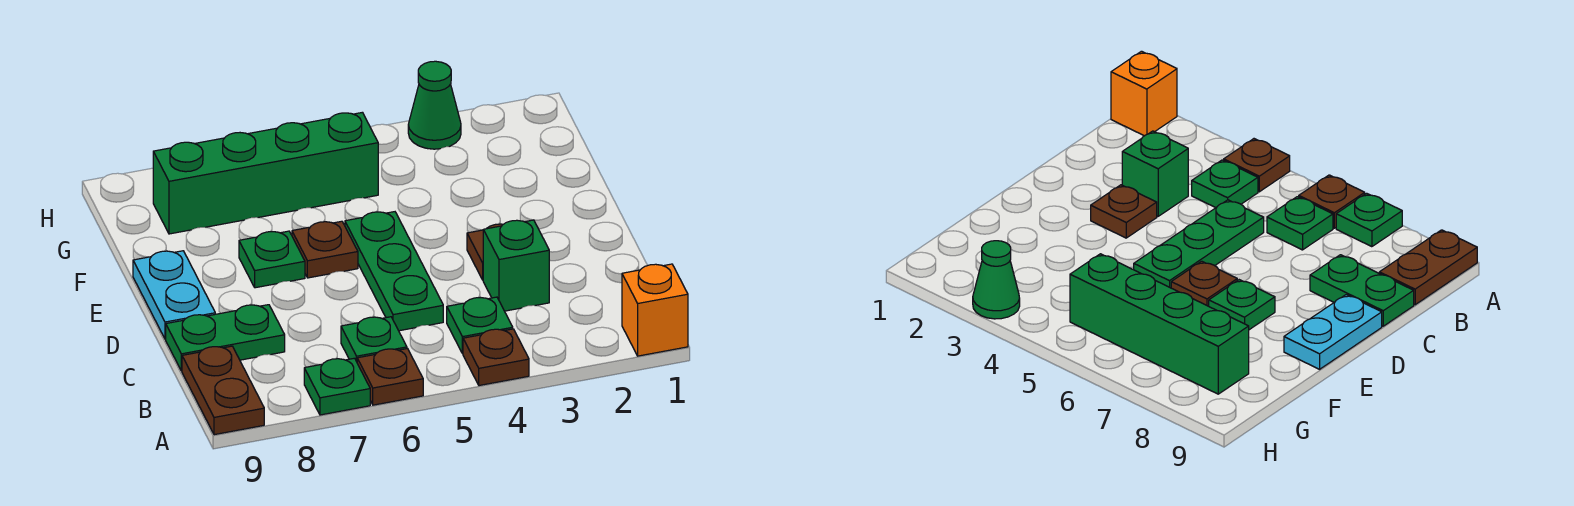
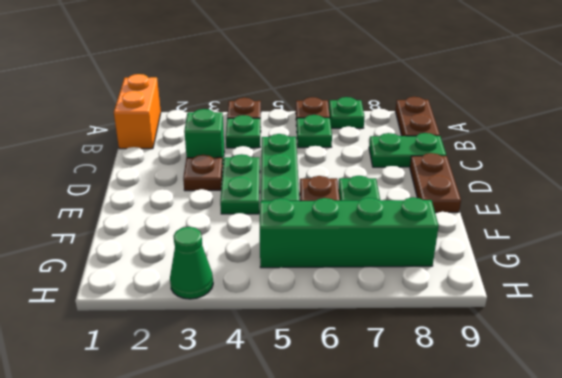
orange 1x1 brick [622,264,688,356] -> orange 1x2 brick [114,74,161,149]
none -> green 1x2 plate [220,154,260,214]
cyan 1x2 plate [133,251,215,339] -> brown 1x2 plate [410,153,461,213]

